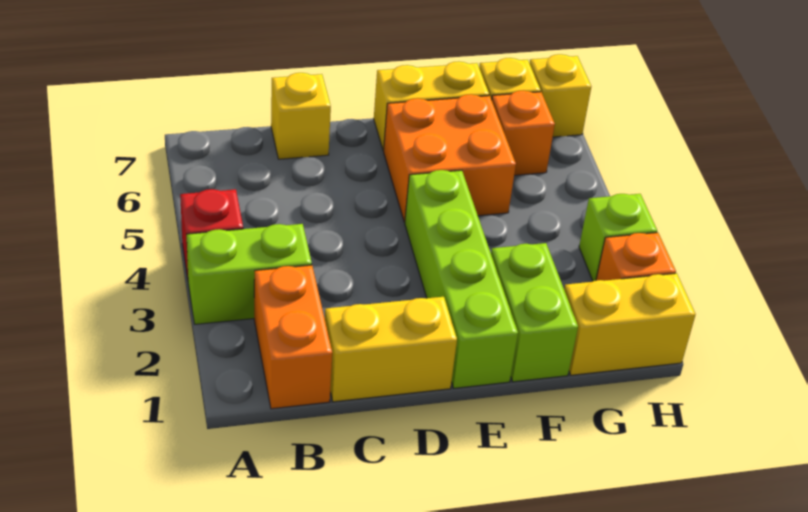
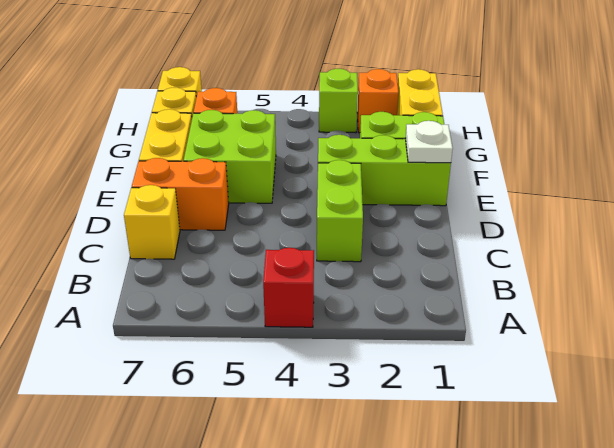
lime 1x2 brick [187,224,312,324] -> lime 1x2 brick moved to [317,160,363,262]
orange 1x2 brick [254,265,332,409] -> orange 1x2 brick moved to [132,158,229,230]
yellow 1x2 brick [325,297,457,402] -> none
lime 1x4 brick [405,170,518,388] -> lime 1x3 brick [318,135,451,206]
none -> white 1x1 plate [405,121,453,163]
orange 2x2 brick [384,94,516,222] -> lime 2x2 brick [184,110,276,203]

